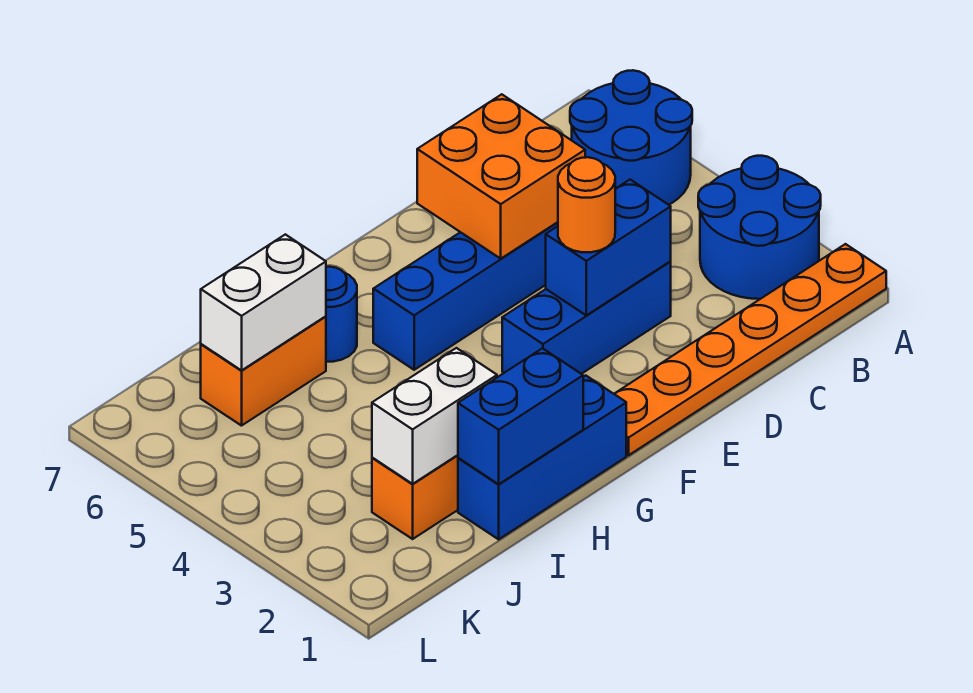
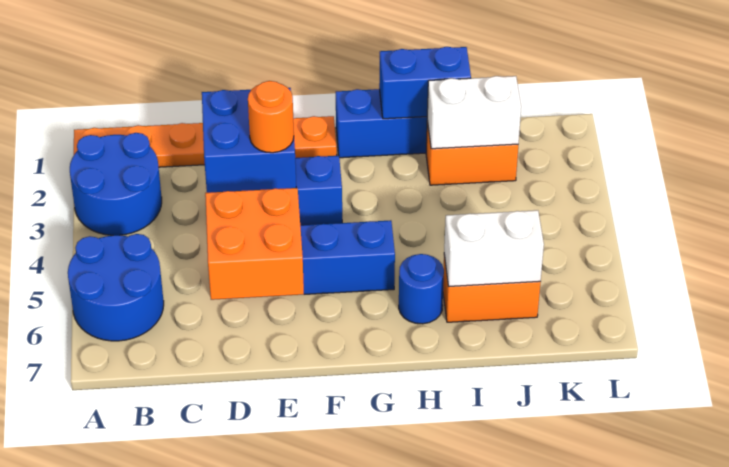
blue 1x2 brick [546,180,671,315] -> blue 2x2 brick [202,88,296,193]

